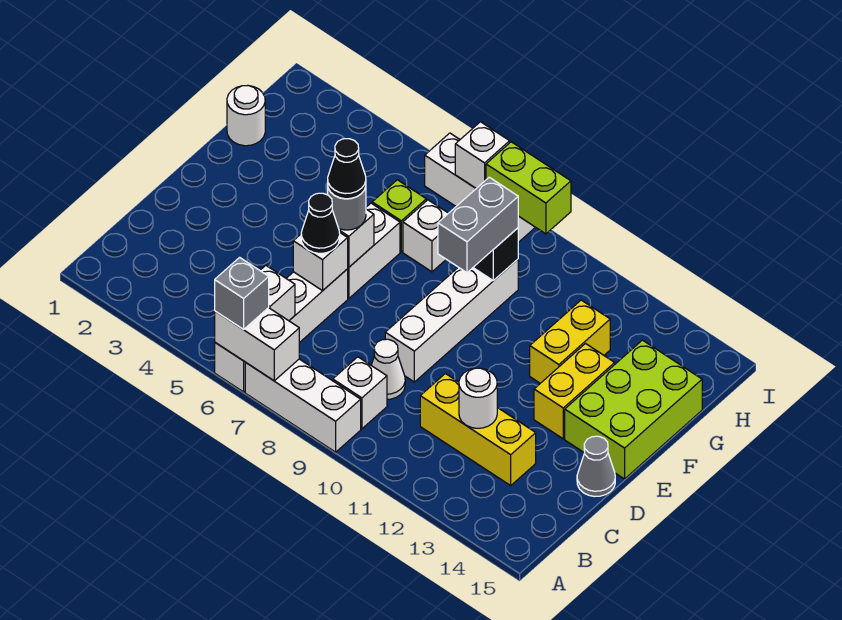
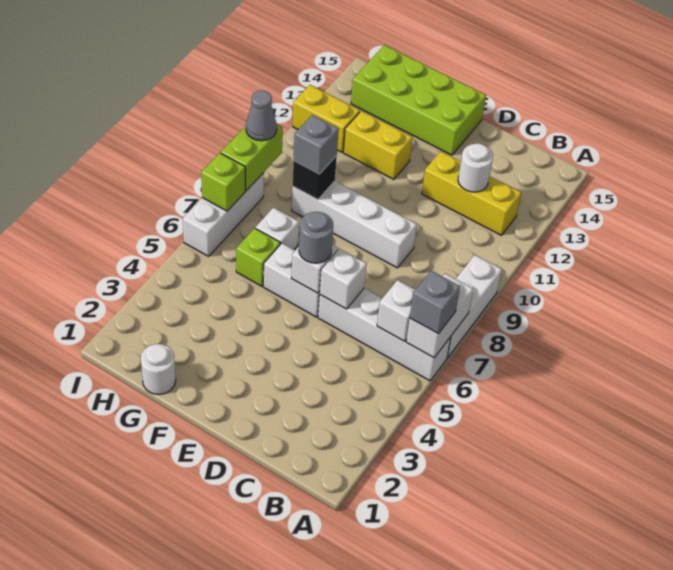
white 1x1 brick [333,357,387,429] -> none
white 1x1 cone [371,339,405,399] -> none
yellow 1x3 brick [420,374,536,485] -> yellow 1x3 brick turned to [422,151,521,235]
black 1x1 cone [301,193,340,253] -> none
grey 1x1 cone [577,436,615,496] -> grey 1x1 cone moved to [246,90,277,141]
black 1x1 cone [328,139,366,199] -> none
yellow 1x2 brick [534,344,615,439] -> yellow 1x2 brick moved to [293,85,360,152]
lime 2x3 brick [565,340,702,479] -> lime 2x4 brick [351,45,486,155]
grey 1x2 brick [438,177,518,273] -> grey 1x1 brick [294,115,339,174]
white 1x1 brick [455,122,510,188] -> lime 1x1 brick [201,153,245,211]

